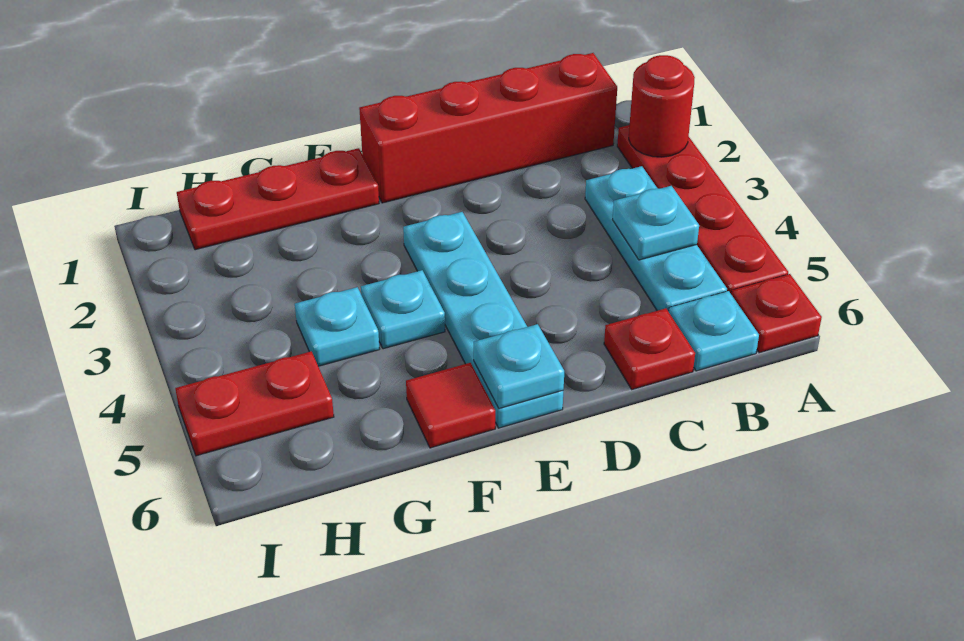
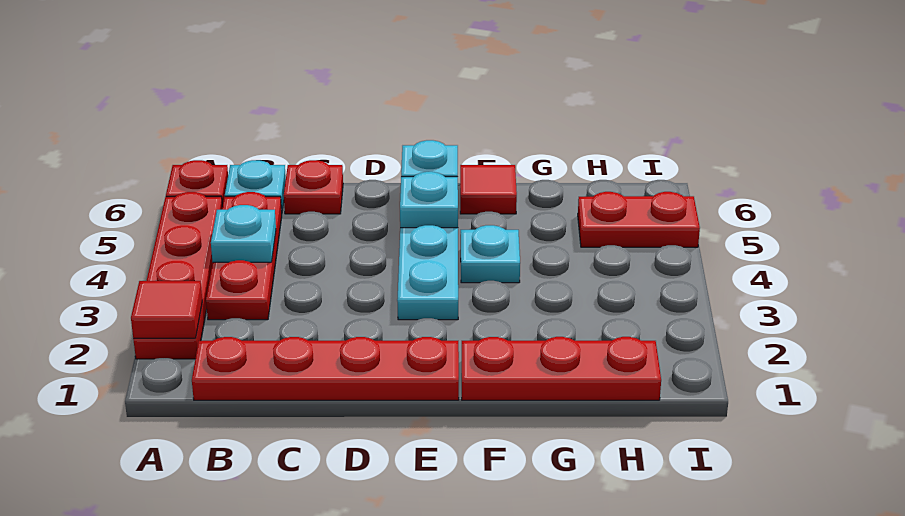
red 1x1 round brick [629,55,695,157] -> red 1x1 tile [131,281,202,338]
red 1x4 brick [359,53,617,203] -> red 1x4 plate [192,337,459,400]
cyan 1x3 plate [585,166,727,312] -> red 1x3 plate [206,192,282,320]
cyan 1x1 plate [295,287,379,366] -> cyan 1x1 plate moved to [400,172,458,228]

